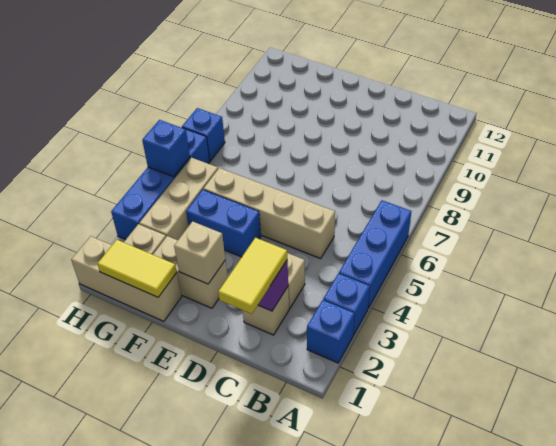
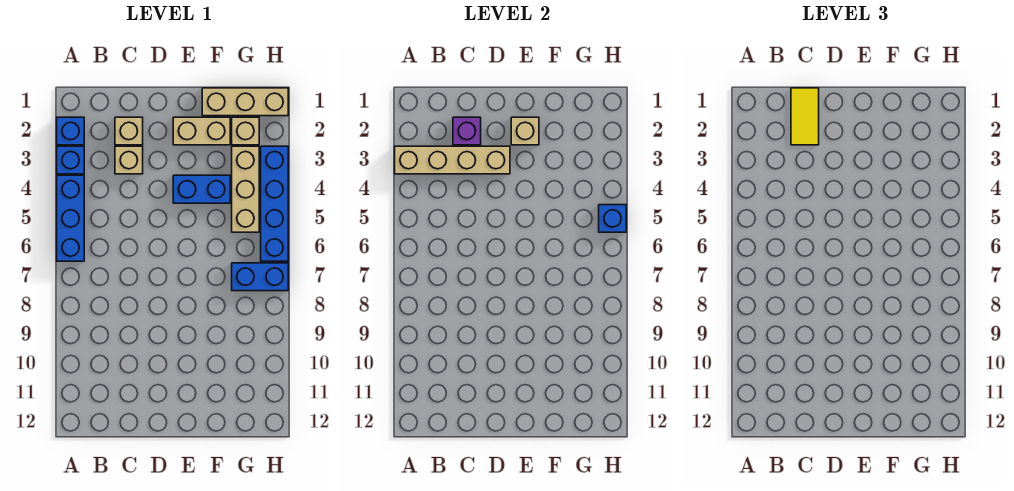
tan 1x4 brick [203,168,335,259] -> tan 1x4 brick moved to [395,146,510,174]
yellow 1x2 tile [98,240,177,297] -> none
blue 1x1 brick [182,108,225,161] -> blue 1x2 brick [232,263,288,291]

